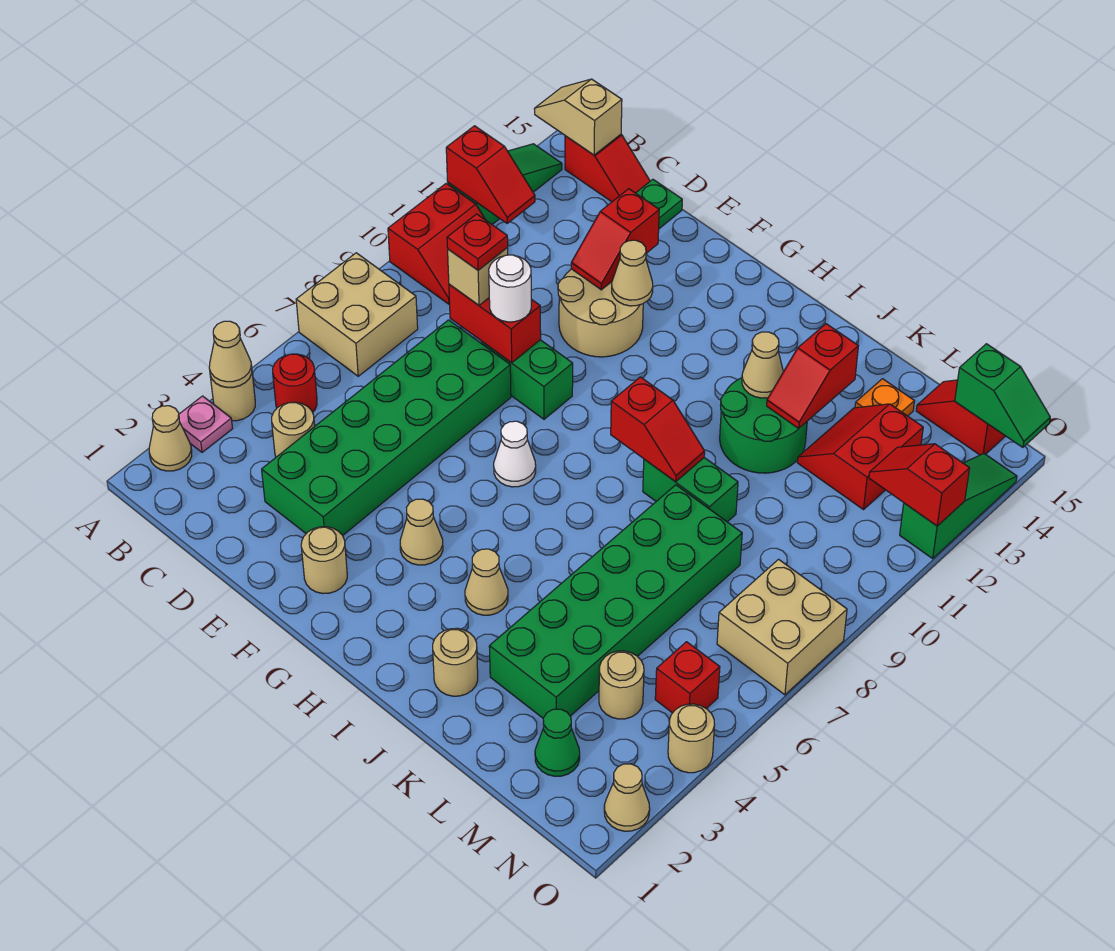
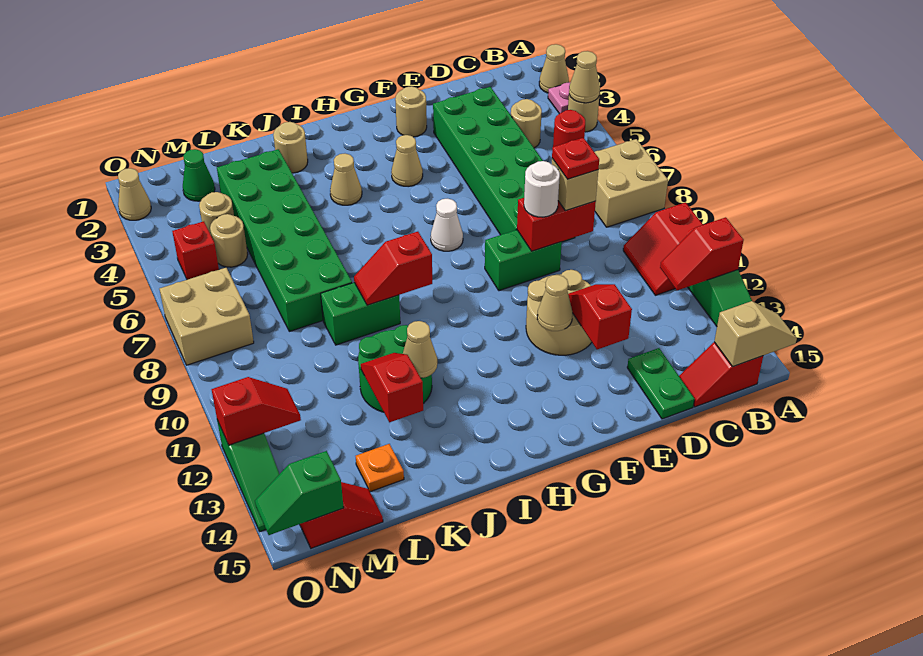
red 2x2 slope [797,404,923,510] -> none
tan 1x1 round brick [668,704,715,773] -> tan 1x1 round brick moved to [210,214,248,267]

